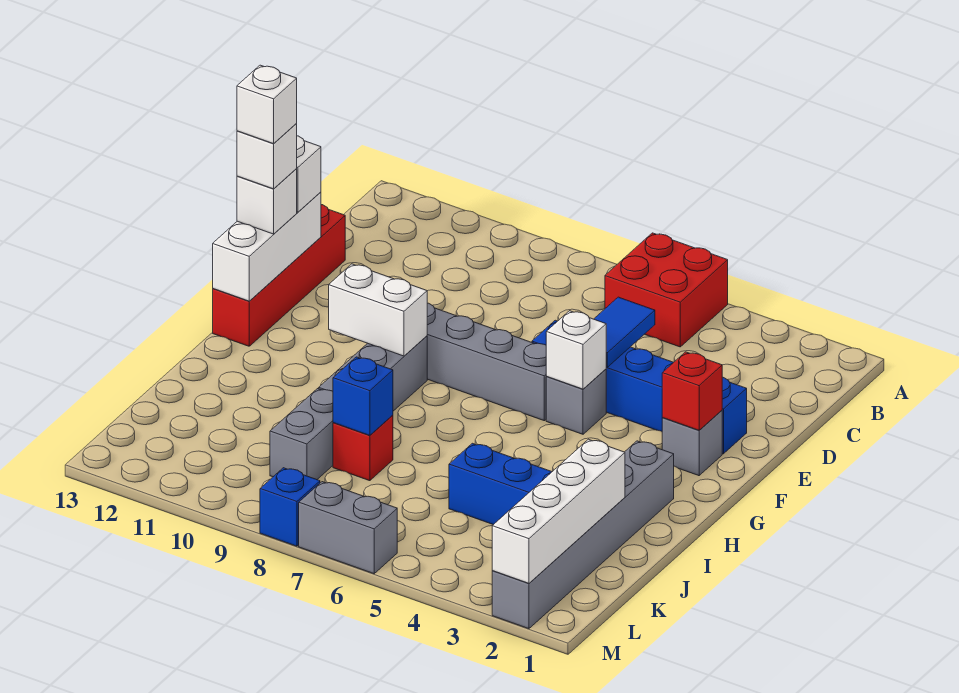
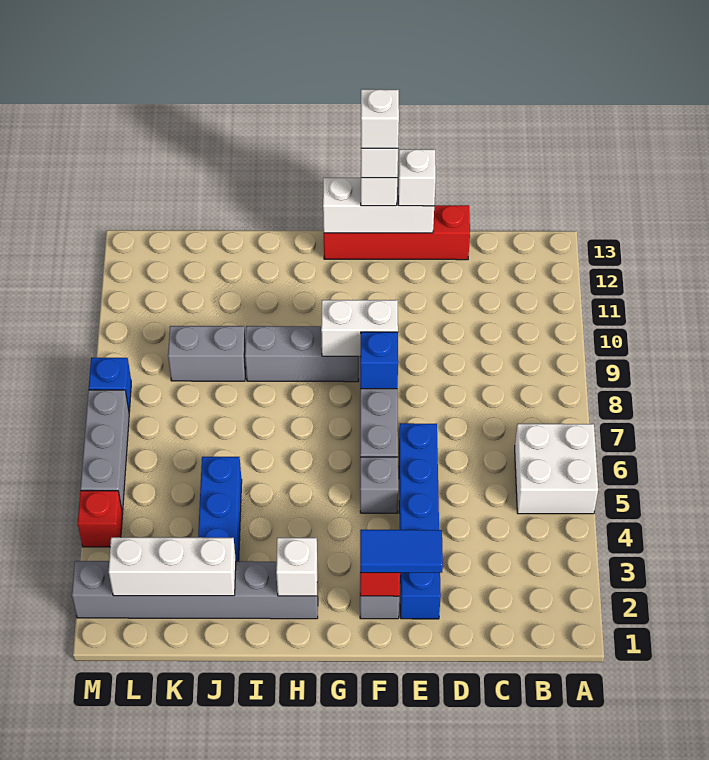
red 2x2 brick [605,233,728,347] -> white 2x2 brick [515,424,598,514]
blue 1x2 tile [594,297,655,367] -> blue 1x2 tile moved to [360,530,443,573]
white 1x1 brick [546,311,606,389] -> white 1x1 brick moved to [276,538,317,596]
white 1x2 brick [329,264,427,356] -> white 1x2 brick turned to [321,300,398,357]
white 1x4 brick [492,439,625,583] -> white 1x3 brick [109,537,236,596]
red 1x1 brick [333,415,393,481] -> red 1x1 brick moved to [78,491,123,547]
blue 1x1 brick [333,357,393,435] -> blue 1x1 brick moved to [360,332,398,389]
grey 1x2 brick [299,482,397,574] -> grey 1x3 brick [81,390,129,512]

